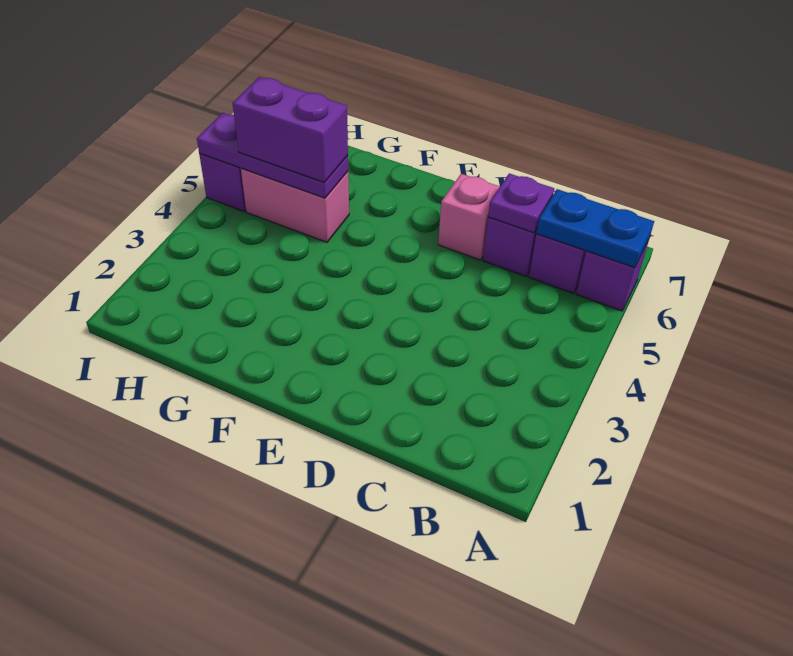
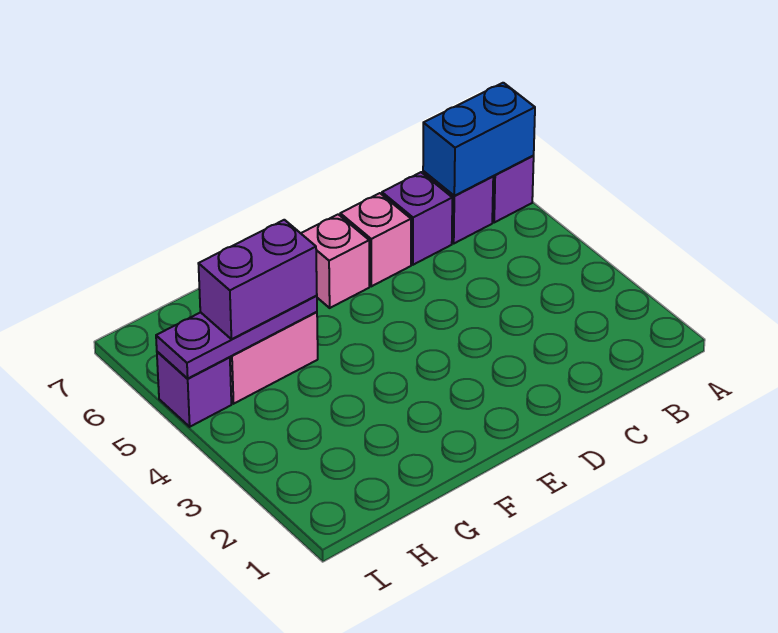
blue 1x2 plate [537,189,654,268] -> blue 1x2 brick [423,83,535,196]
purple 1x1 plate [488,173,554,233] -> none
none -> pink 1x1 brick [301,214,369,308]

